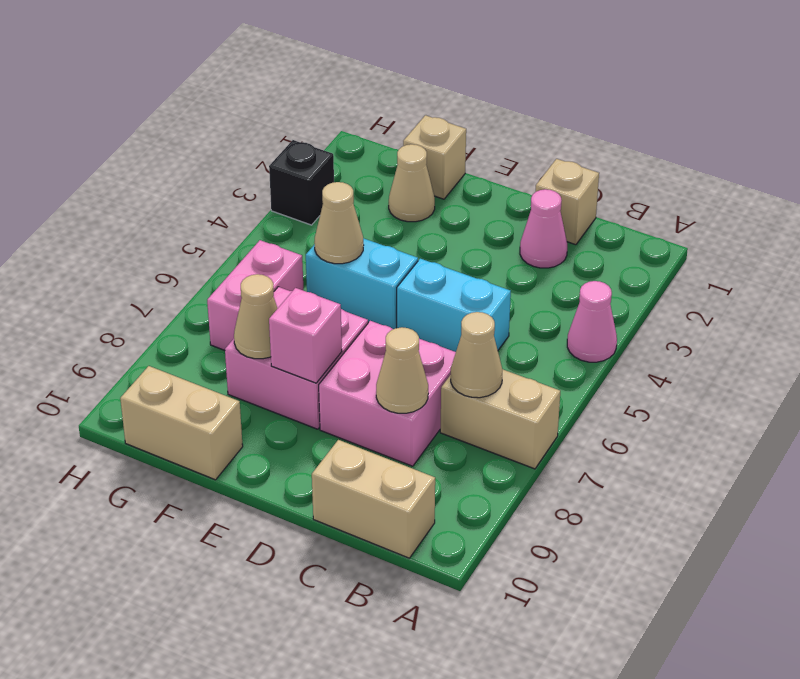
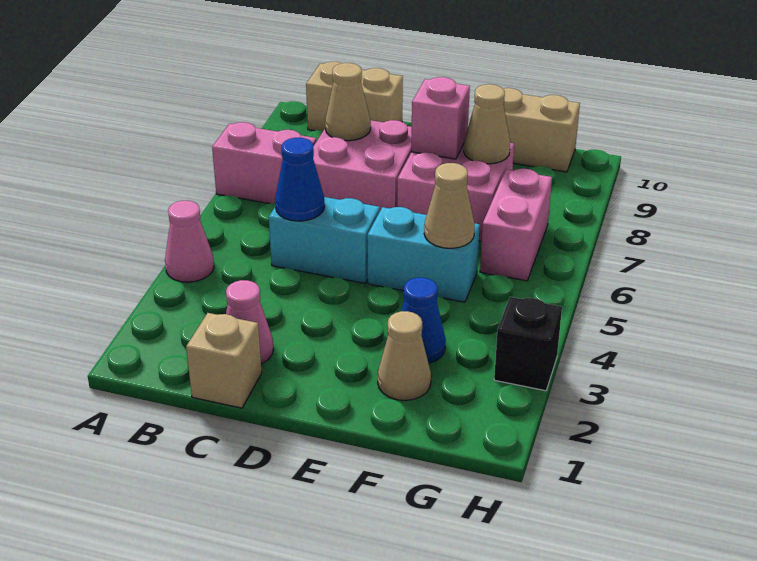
tan 1x2 brick [440,369,560,469] -> pink 1x2 brick [212,122,317,204]
tan 1x1 cone [451,312,502,398] -> none
none -> blue 1x1 cone [275,138,325,221]
tan 1x1 brick [403,115,466,199] -> none
none -> blue 1x1 cone [401,278,446,363]

